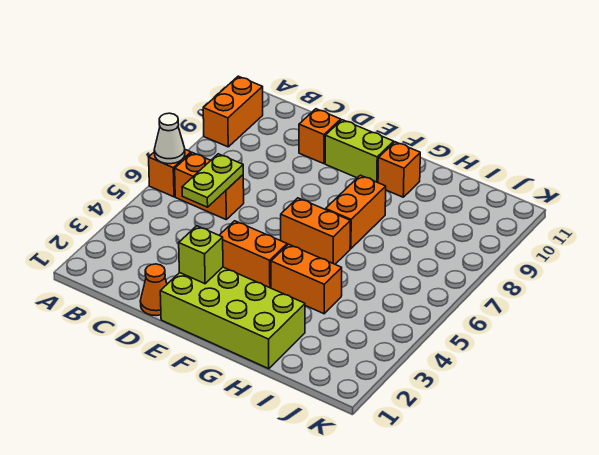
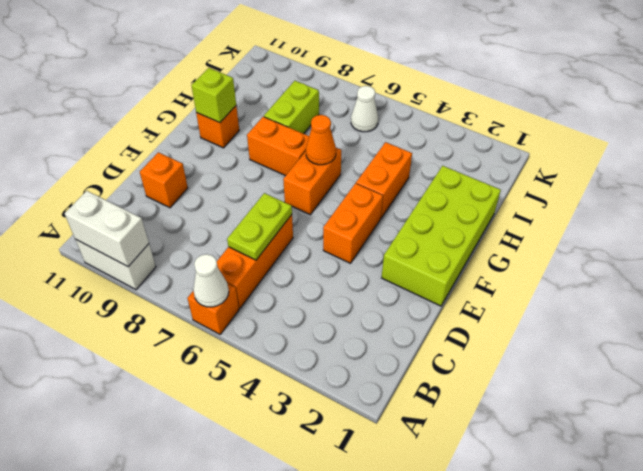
orange 1x2 brick [203,76,263,147] -> white 1x2 brick [75,239,156,290]
none -> white 1x2 brick [65,191,149,267]
orange 1x2 brick [175,153,244,219] -> orange 1x3 brick [217,215,293,308]
lime 1x2 plate [182,154,243,207] -> lime 1x2 plate turned to [227,193,292,260]
orange 1x1 cone [140,264,167,316] -> orange 1x1 cone moved to [306,115,336,165]
lime 1x1 brick [179,226,223,284] -> lime 1x1 brick moved to [191,68,236,123]
lime 1x2 brick [325,120,394,183] -> lime 1x2 brick moved to [264,81,319,134]
none -> white 1x1 cone [351,86,378,132]

